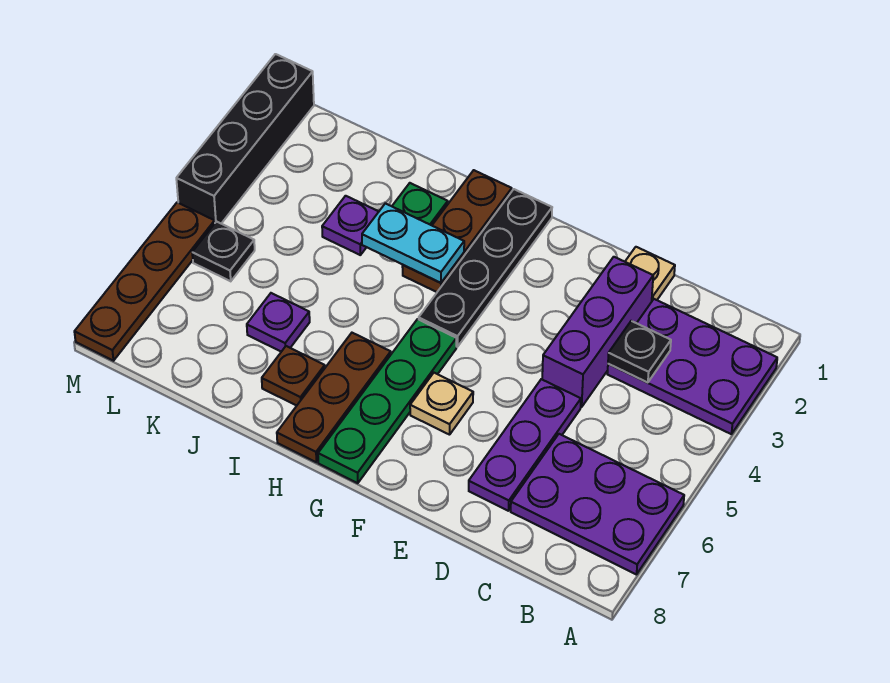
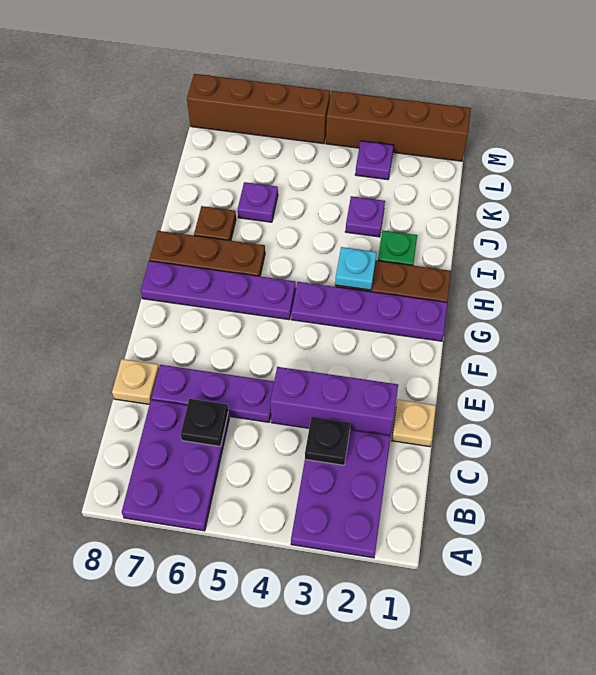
tan 1x1 plate [410,373,473,435] -> tan 1x1 plate moved to [112,359,159,404]
black 1x4 plate [419,189,552,347] -> purple 1x4 plate [291,282,447,341]
green 1x4 plate [318,319,456,483] -> purple 1x4 plate [141,261,296,320]
cyan 1x2 plate [362,203,464,283] -> cyan 1x1 plate [335,247,377,290]
none -> purple 1x1 plate [355,141,394,180]
black 1x1 plate [192,222,255,281] -> black 1x1 plate moved to [181,399,228,446]
black 1x4 brick [176,54,314,223] -> brown 1x4 brick [326,91,471,161]
brown 1x4 plate [74,202,215,361] -> brown 1x4 brick [187,74,330,144]

